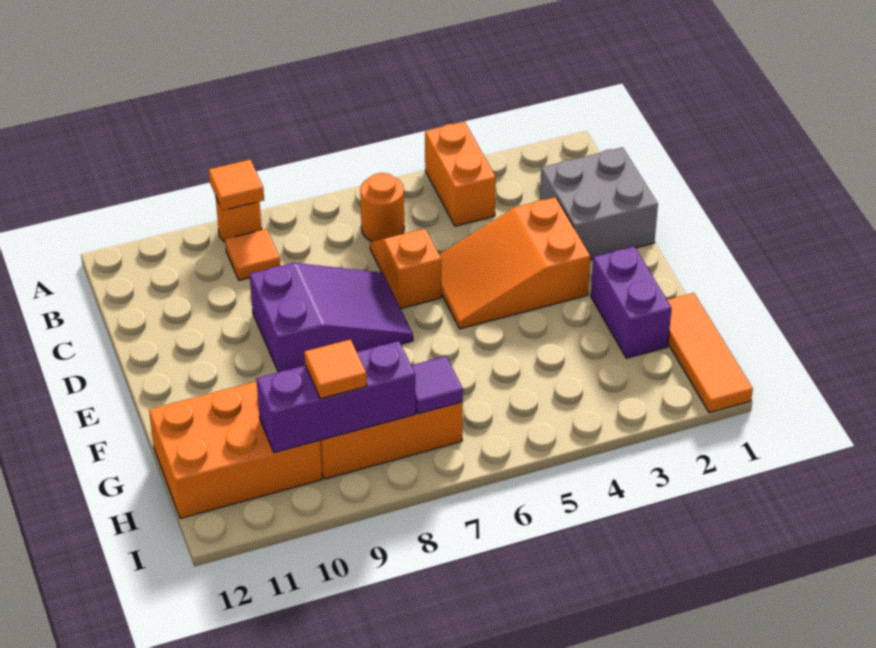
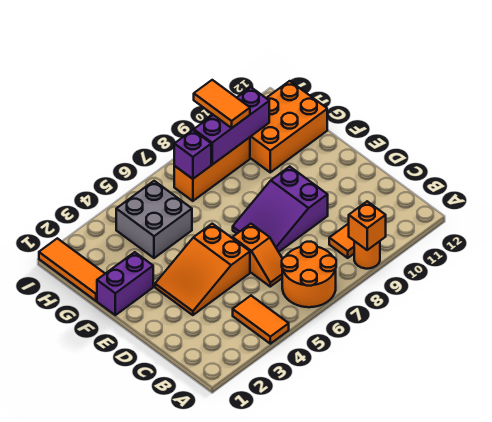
orange 1x2 brick [425,122,496,226] -> orange 1x2 tile [233,296,289,344]
orange 1x1 tile [209,160,264,211] -> orange 1x1 brick [349,201,386,250]
orange 1x1 round brick [360,173,404,242] -> orange 2x2 round brick [282,242,336,307]
grey 2x2 brick [540,147,658,260] -> grey 2x2 brick moved to [116,181,192,258]
orange 2x3 slope [439,197,590,329] -> orange 2x3 slope turned to [155,224,250,315]
purple 1x2 brick [591,246,672,358] -> purple 1x2 brick turned to [97,252,153,315]
purple 1x1 tile [411,356,463,414] -> purple 1x1 brick [174,130,211,179]
orange 1x1 tile [304,340,367,399] -> orange 1x2 tile [194,80,250,128]

